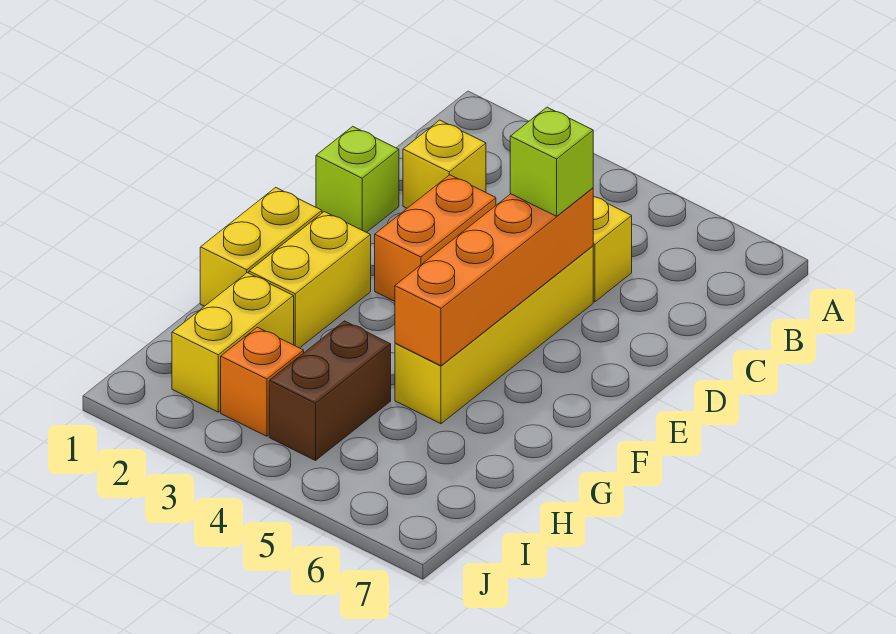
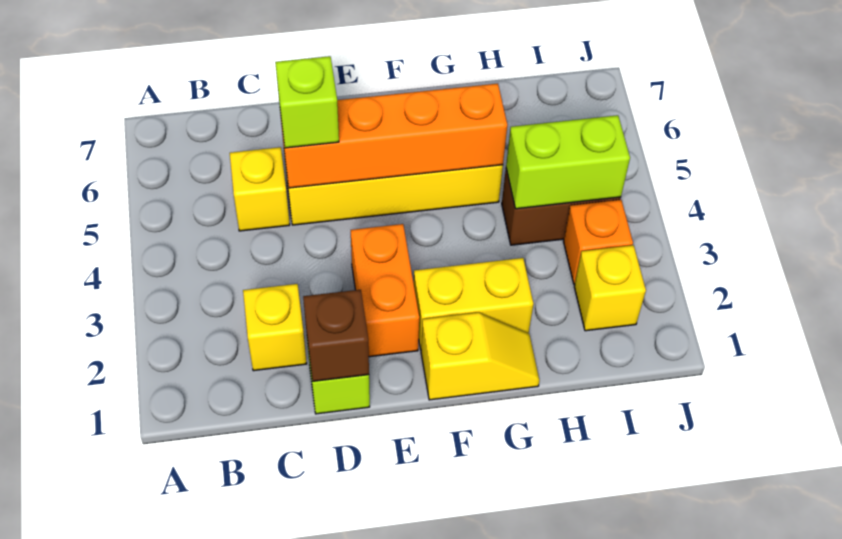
none -> brown 1x1 brick [303,290,369,381]
orange 1x2 brick [375,175,496,301] -> orange 1x2 brick turned to [351,224,419,357]
yellow 1x2 brick [200,187,322,306] -> yellow 1x2 slope [421,313,539,400]
yellow 1x2 brick [172,273,294,412] -> yellow 1x1 brick [574,245,646,331]
none -> lime 1x2 brick [506,115,630,209]

